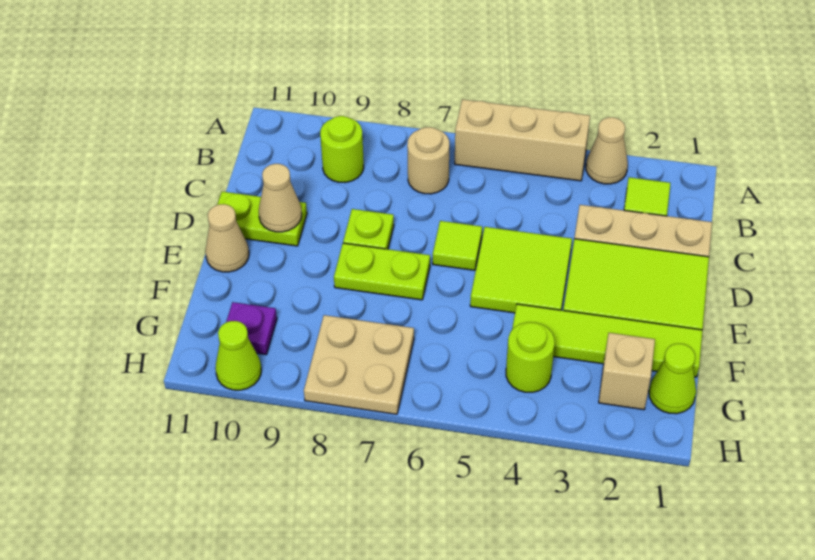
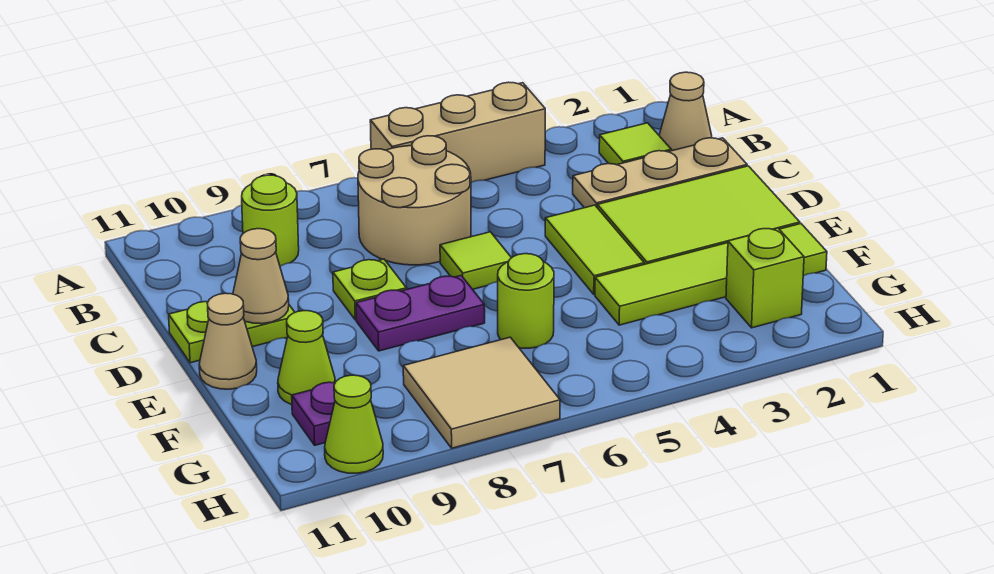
tan 1x1 cone [586,117,628,184] -> tan 1x1 cone moved to [659,72,712,151]
tan 1x1 round brick [407,127,449,194] -> tan 2x2 round brick [358,136,471,265]
lime 2x2 tile [470,227,572,313] -> lime 1x2 tile [545,205,644,294]
lime 1x2 plate [334,243,430,300] -> purple 1x2 plate [356,276,485,351]
lime 1x1 cone [649,344,696,414] -> lime 1x1 cone moved to [278,311,335,405]
tan 1x1 brick [599,333,655,410] -> lime 1x1 brick [726,228,804,328]
lime 1x1 round brick [506,322,555,392] -> lime 1x1 round brick moved to [498,254,554,348]
tan 2x2 plate [304,315,414,414] -> tan 2x2 tile [403,337,560,448]

